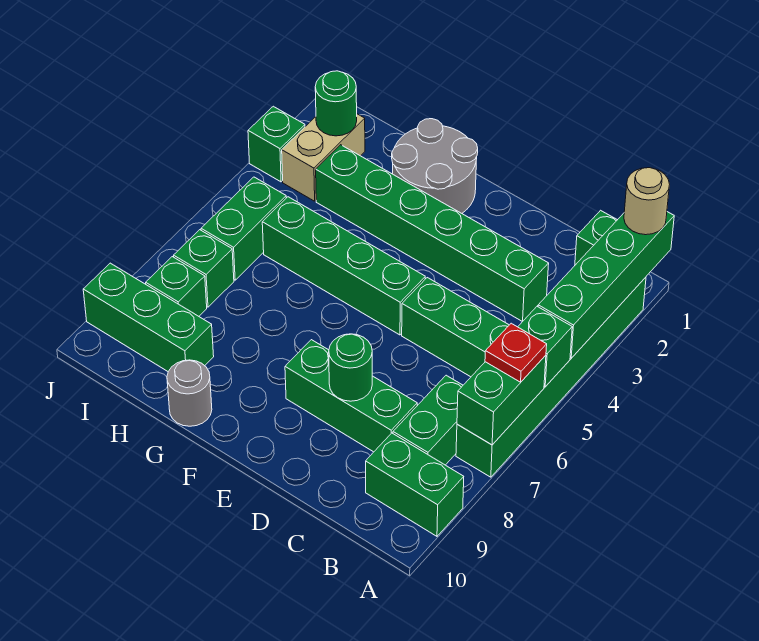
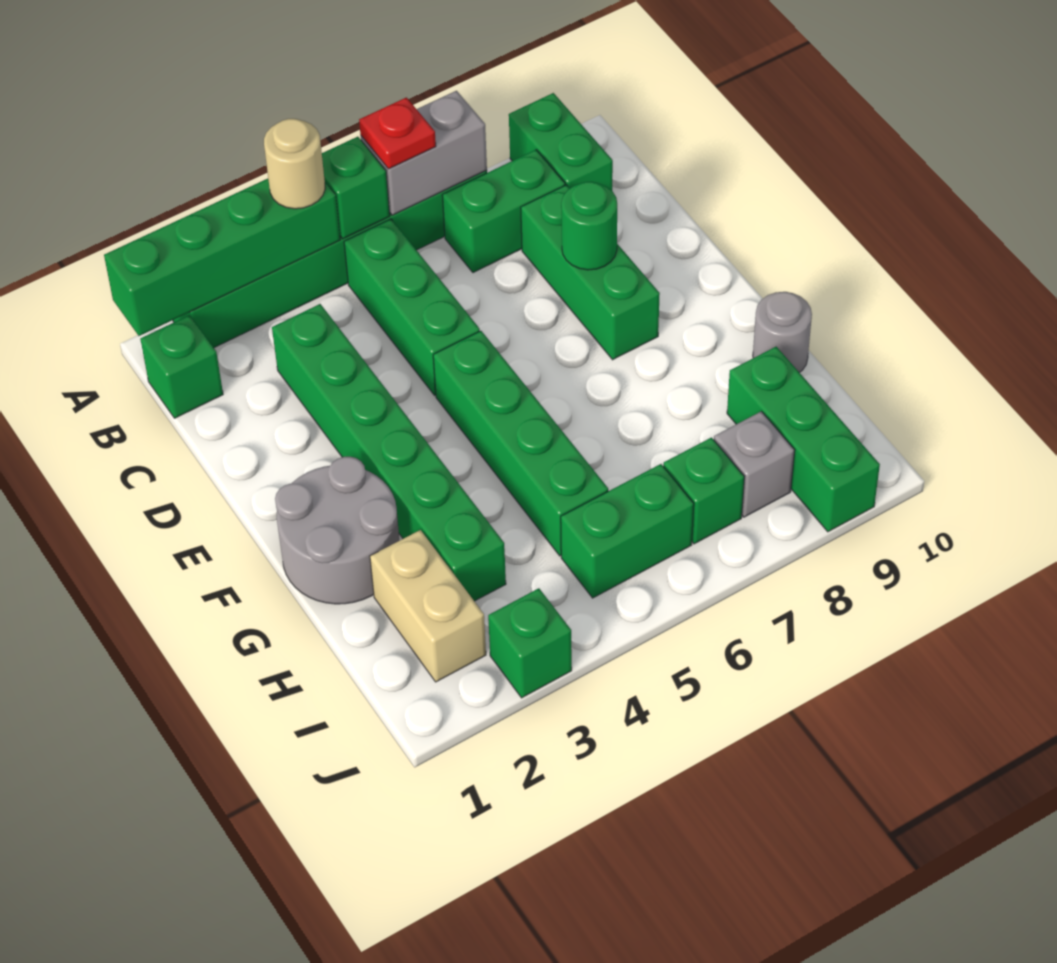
tan 1x1 round brick [624,168,670,235] -> tan 1x1 round brick moved to [264,119,325,209]
green 1x2 brick [457,355,546,445] -> grey 1x2 brick [361,91,487,215]
tan 1x2 brick [282,114,365,201] -> tan 1x2 brick turned to [370,530,486,682]
green 1x1 round brick [315,71,357,136] -> none
green 1x1 brick [146,257,207,316] -> grey 1x1 brick [714,411,795,517]

